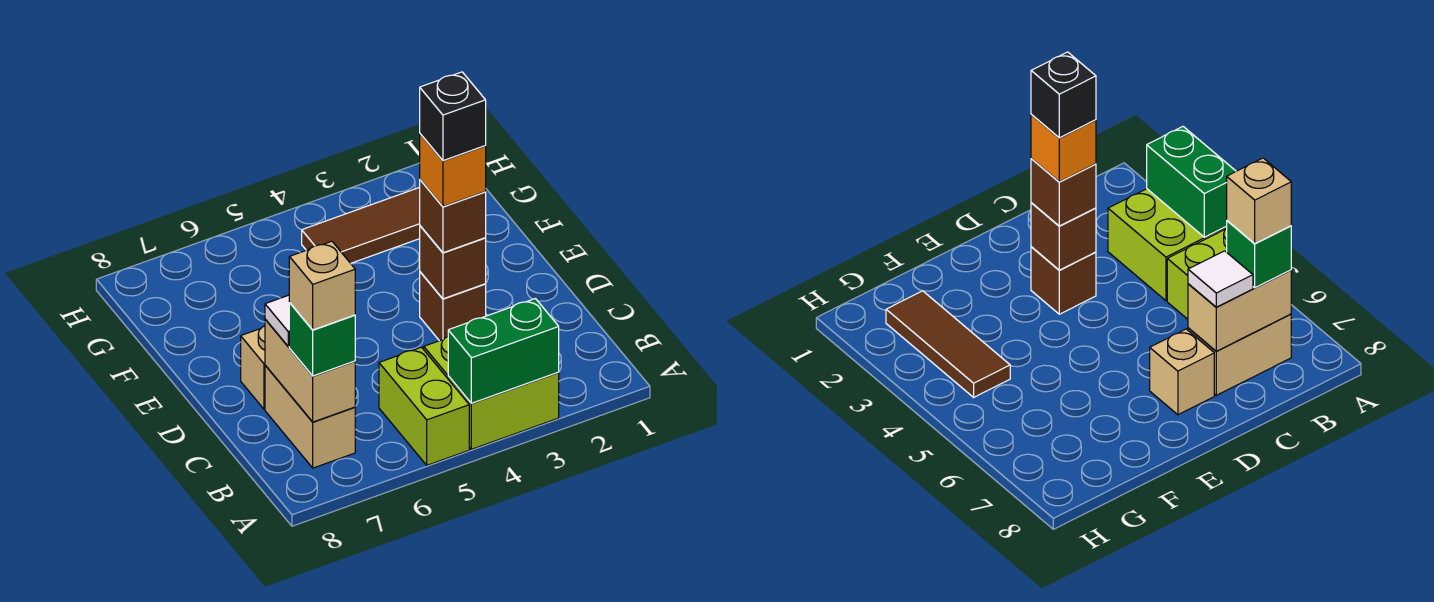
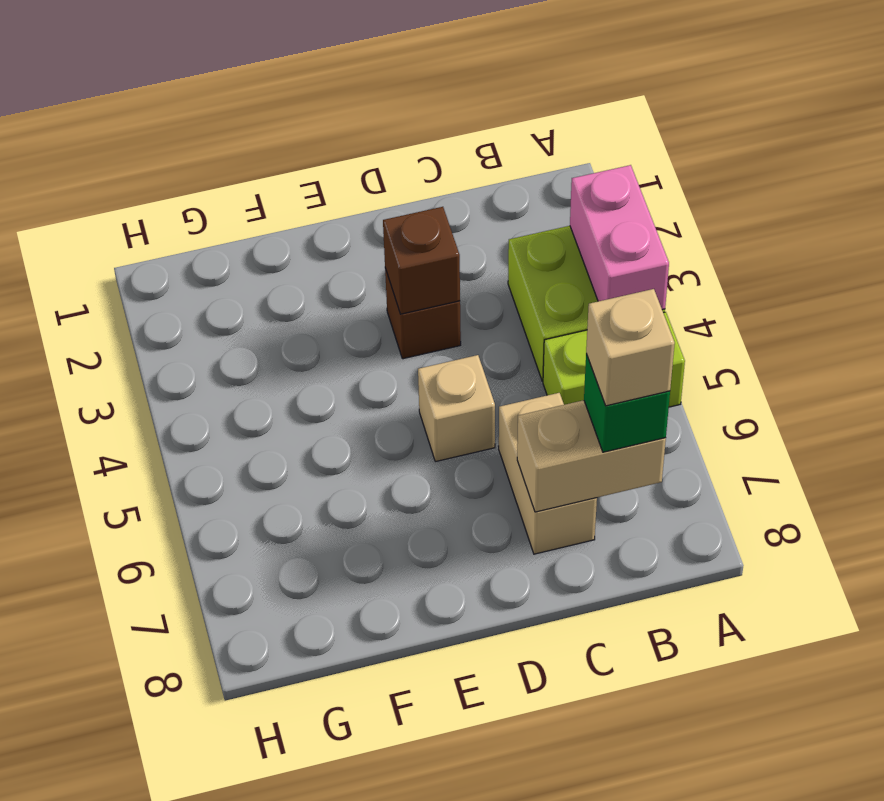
green 1x2 brick [448,299,559,403] -> pink 1x2 brick [570,165,669,310]
tan 1x2 brick [265,365,355,468] -> tan 1x2 brick turned to [499,393,597,554]
white 1x1 tile [265,295,290,347] -> none
brown 1x1 brick [420,180,486,253] -> none
orange 1x1 brick [420,134,486,207] -> none
black 1x1 brick [420,72,486,161] -> none
tan 1x1 brick [241,326,265,409] -> tan 1x1 brick moved to [418,355,495,462]
brown 1x3 tile [302,187,420,263] -> none

